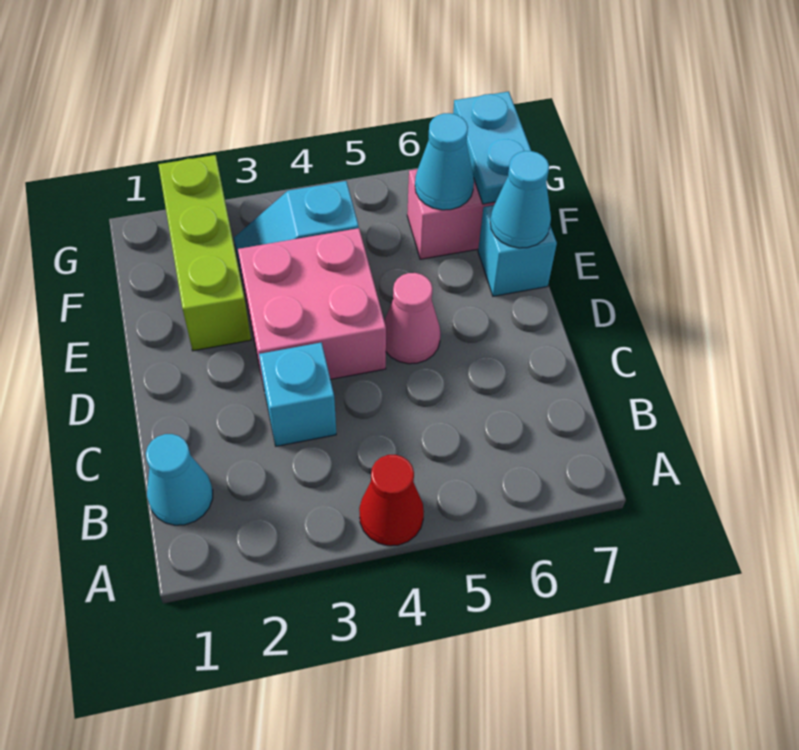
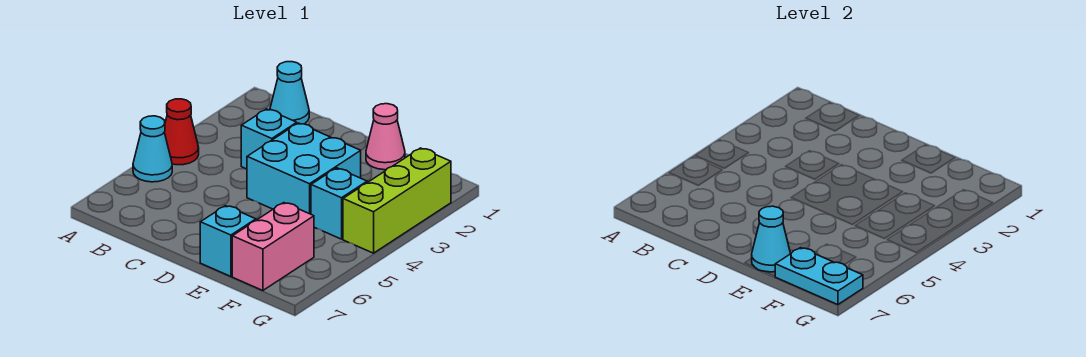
pink 2x2 brick [238,228,386,386] -> cyan 2x2 brick [247,123,361,214]
pink 1x1 cone [384,273,440,364] -> pink 1x1 cone moved to [366,104,405,170]
lime 1x3 brick [158,155,251,351] -> lime 1x3 brick turned to [343,148,451,253]
cyan 1x1 cone [415,113,474,210] -> cyan 1x1 cone moved to [133,116,172,182]

